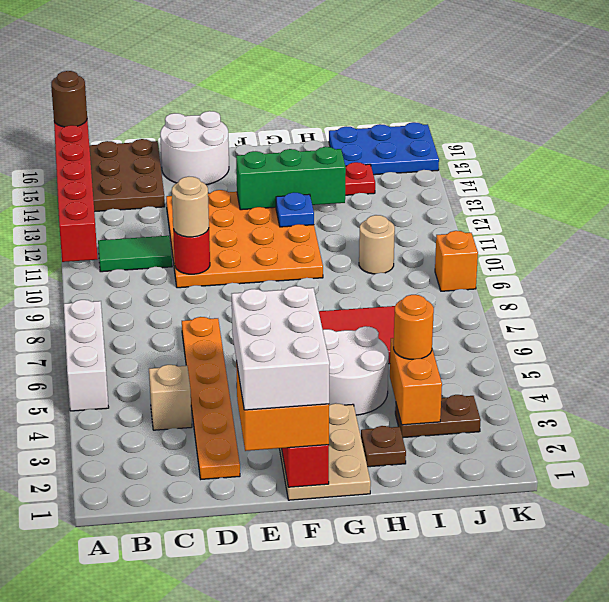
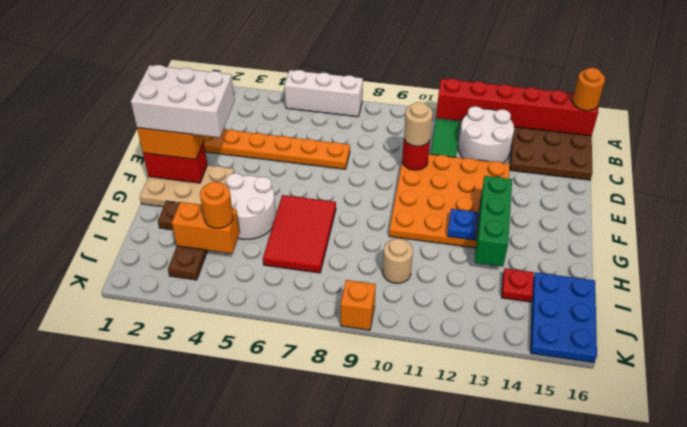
brown 1x1 round brick [51,71,87,127] -> orange 1x1 round brick [573,68,605,111]
tan 1x1 brick [149,365,192,430] -> none
white 2x2 round brick [160,111,229,185] -> white 2x2 round brick moved to [458,106,514,163]

